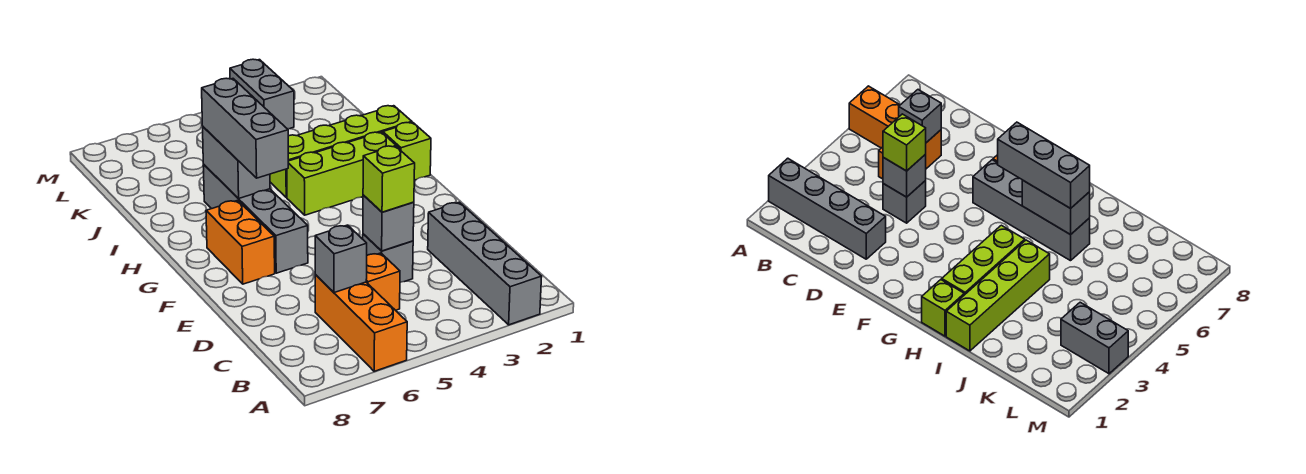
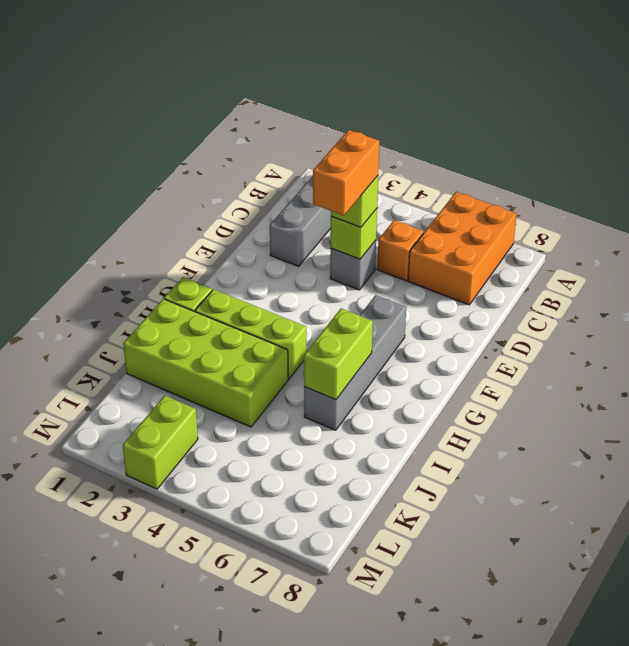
orange 1x3 brick [315,275,407,371] -> orange 2x3 brick [408,192,517,305]
grey 1x1 brick [315,225,367,293] -> none
grey 1x1 brick [363,195,414,251] -> lime 1x1 brick [331,209,377,259]
orange 1x2 brick [206,201,275,284] -> orange 1x2 brick moved to [313,130,379,215]
grey 1x3 brick [202,78,288,178] -> none
grey 1x2 brick [203,127,270,198] -> lime 1x2 brick [304,309,373,400]
lime 1x4 brick [270,106,412,197] -> lime 2x4 brick [123,299,288,427]
grey 1x2 brick [230,59,294,129] -> lime 1x2 brick [123,396,198,489]

